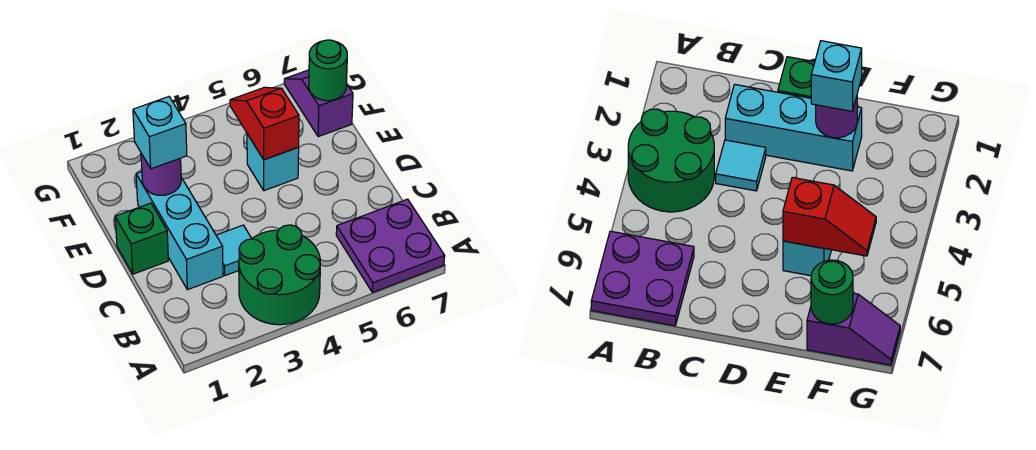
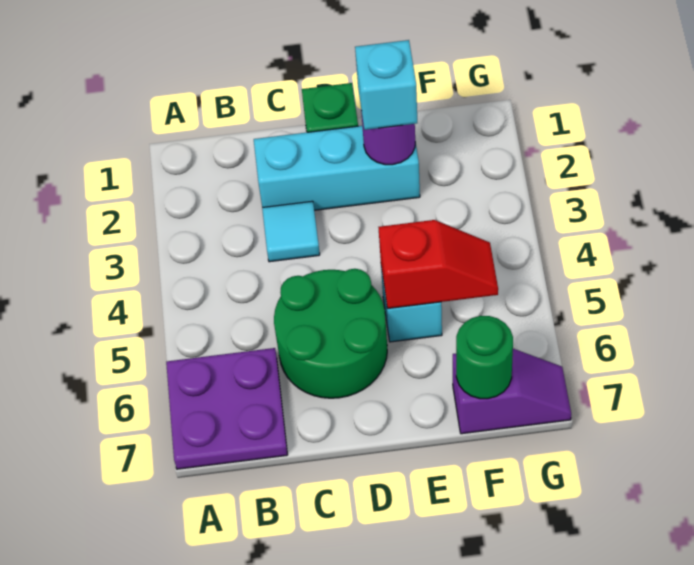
green 2x2 round brick [239,225,321,325] -> green 2x2 round brick moved to [274,269,387,398]

